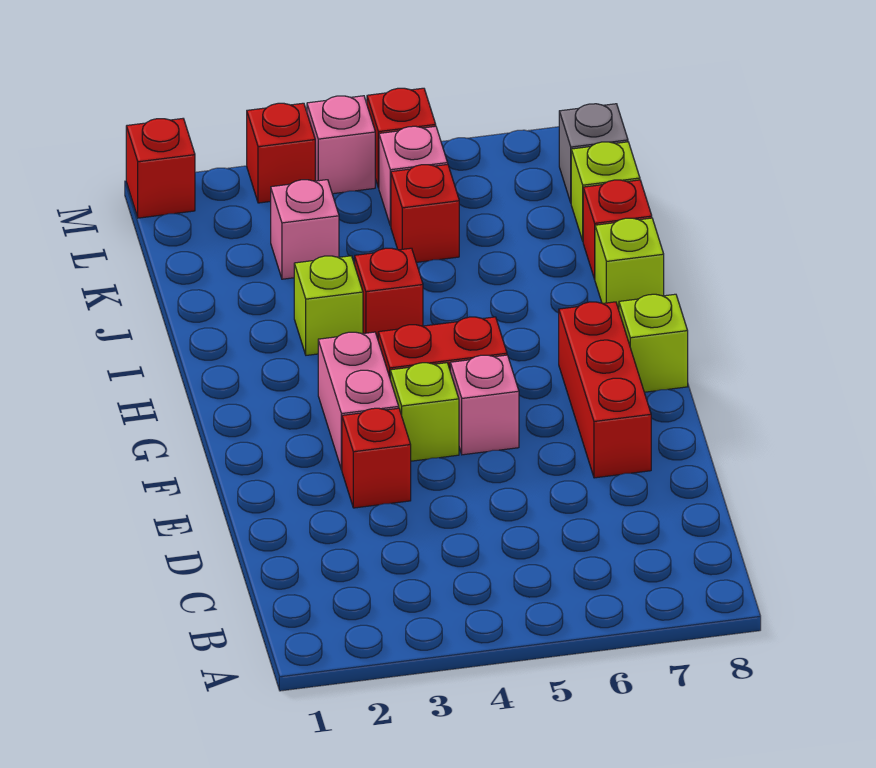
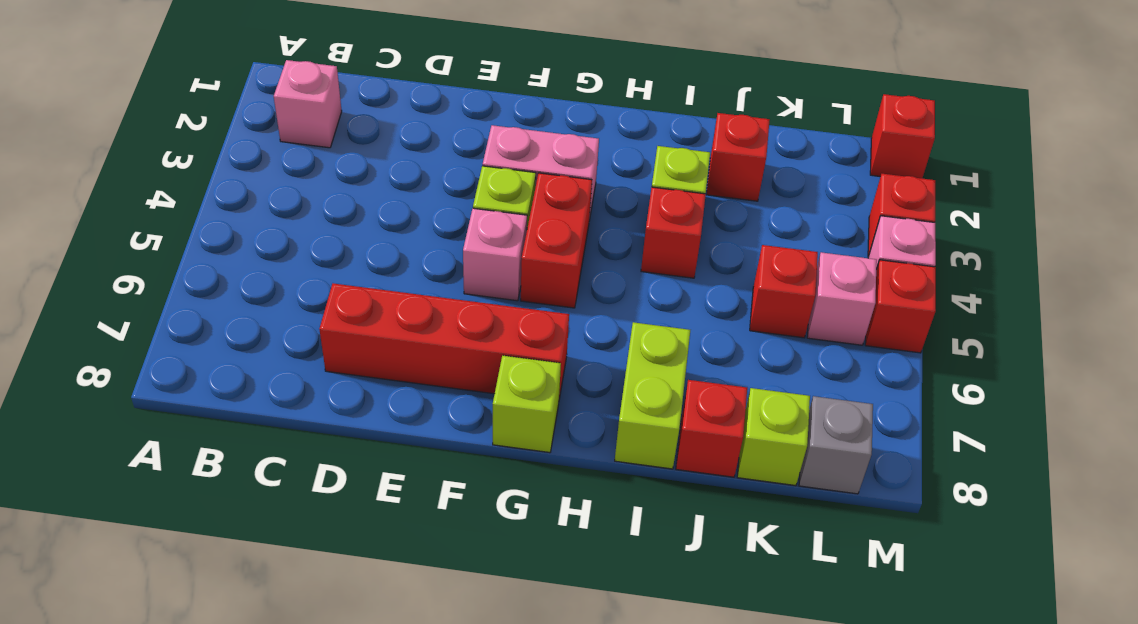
red 1x1 brick [342,408,411,508] -> red 1x1 brick moved to [706,113,770,201]
red 1x3 brick [559,302,651,478] -> red 1x4 brick [319,283,569,399]
lime 1x1 brick [595,218,664,310] -> lime 1x2 brick [615,322,690,469]
pink 1x1 brick [271,180,339,279] -> pink 1x1 brick moved to [274,60,342,148]

